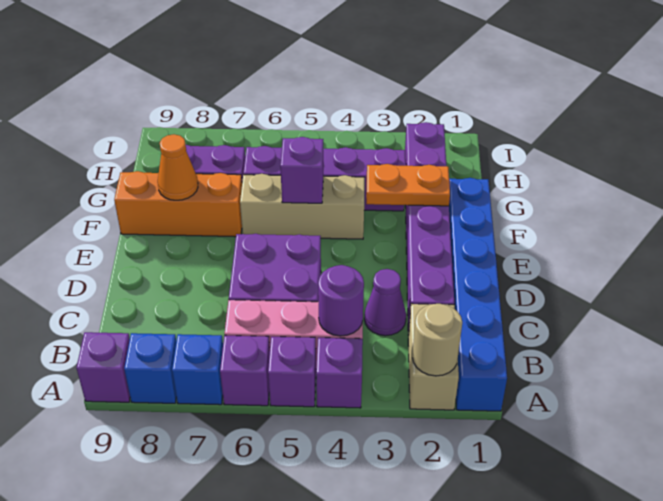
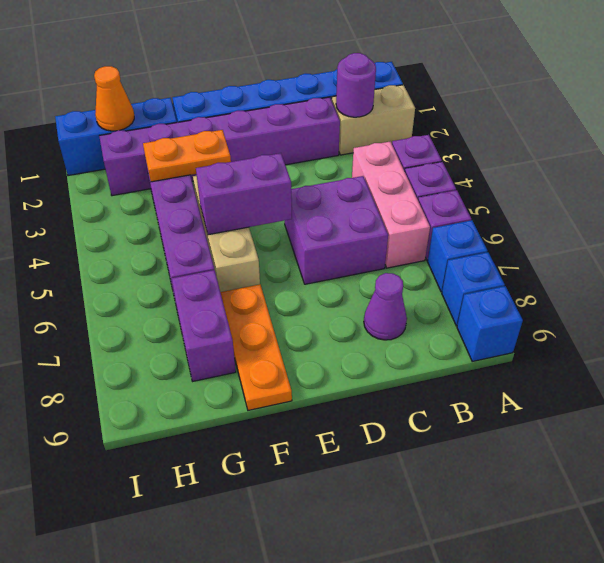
tan 1x1 round brick [412,304,462,376] -> none
purple 1x1 brick [76,332,130,402] -> blue 1x1 brick [457,286,523,361]
purple 1x1 round brick [318,265,364,336] -> purple 1x1 round brick moved to [336,53,376,117]
purple 1x1 cone [364,269,406,336] -> purple 1x1 cone moved to [364,273,407,340]
orange 1x2 plate [366,164,450,206] -> orange 1x2 plate turned to [143,130,231,182]
purple 1x1 brick [280,137,323,203] -> purple 1x2 brick [196,153,292,235]
orange 1x3 brick [114,171,242,237] -> orange 1x3 plate [220,284,292,410]
orange 1x1 cone [158,134,198,200] -> orange 1x1 cone moved to [94,66,134,131]
none -> blue 1x3 brick [55,98,177,176]

